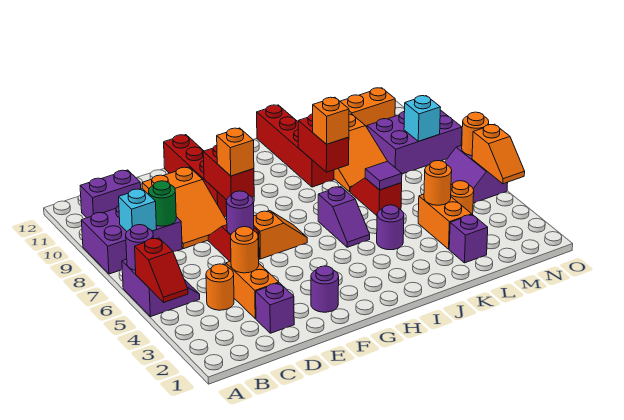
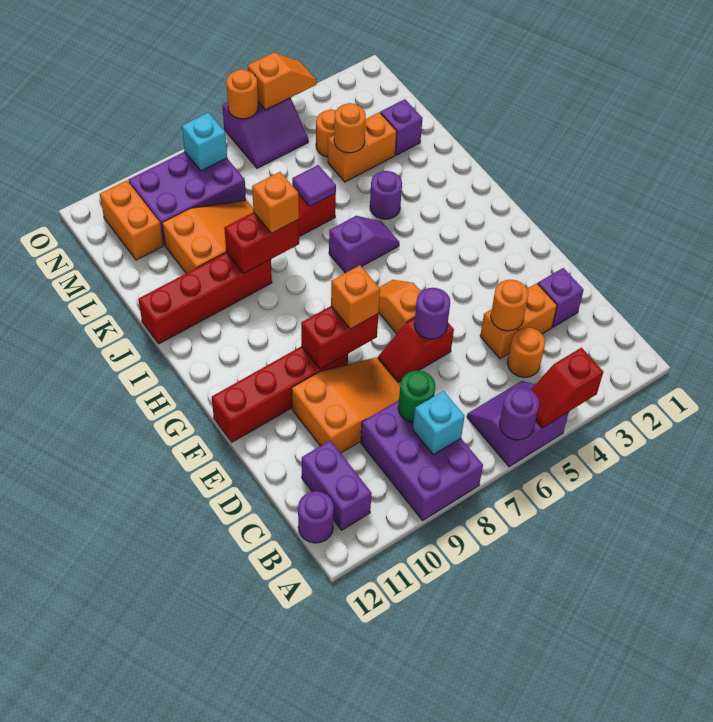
red 1x2 slope [135,238,188,302] -> red 1x2 slope turned to [531,348,603,428]
purple 1x1 round brick [311,266,339,312] -> purple 1x1 round brick moved to [298,491,334,543]
purple 2x3 brick [367,110,462,174] -> purple 2x3 brick turned to [128,152,246,245]

